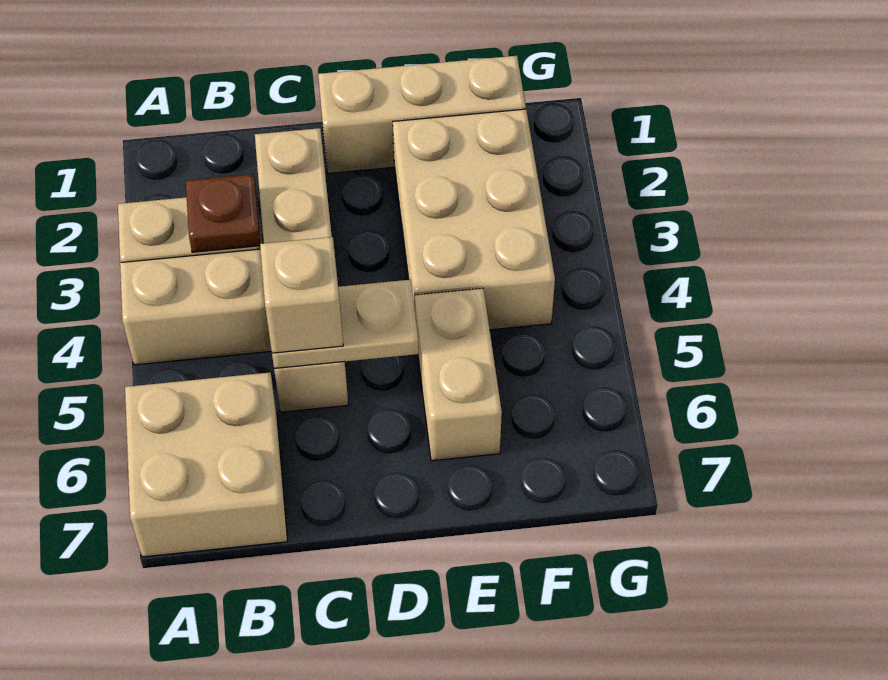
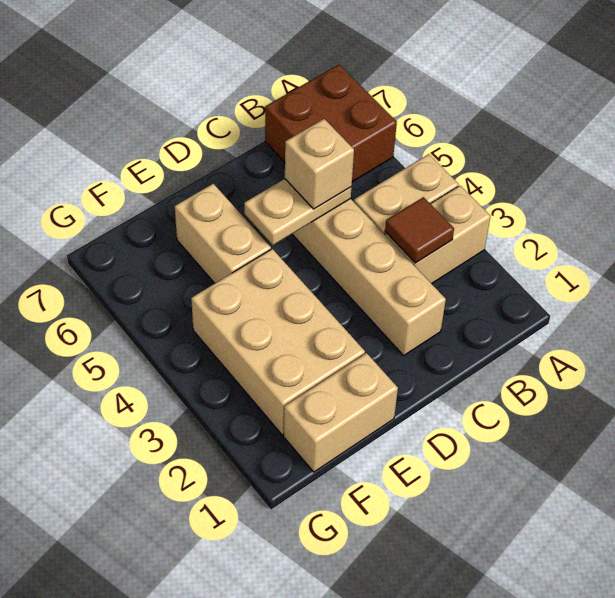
tan 2x2 brick [125,372,287,557] -> brown 2x2 brick [265,64,397,182]
brown 1x1 plate [186,174,260,252] -> brown 1x1 tile [385,197,454,263]
tan 1x3 brick [318,56,526,173] -> tan 1x2 brick [284,353,398,472]

